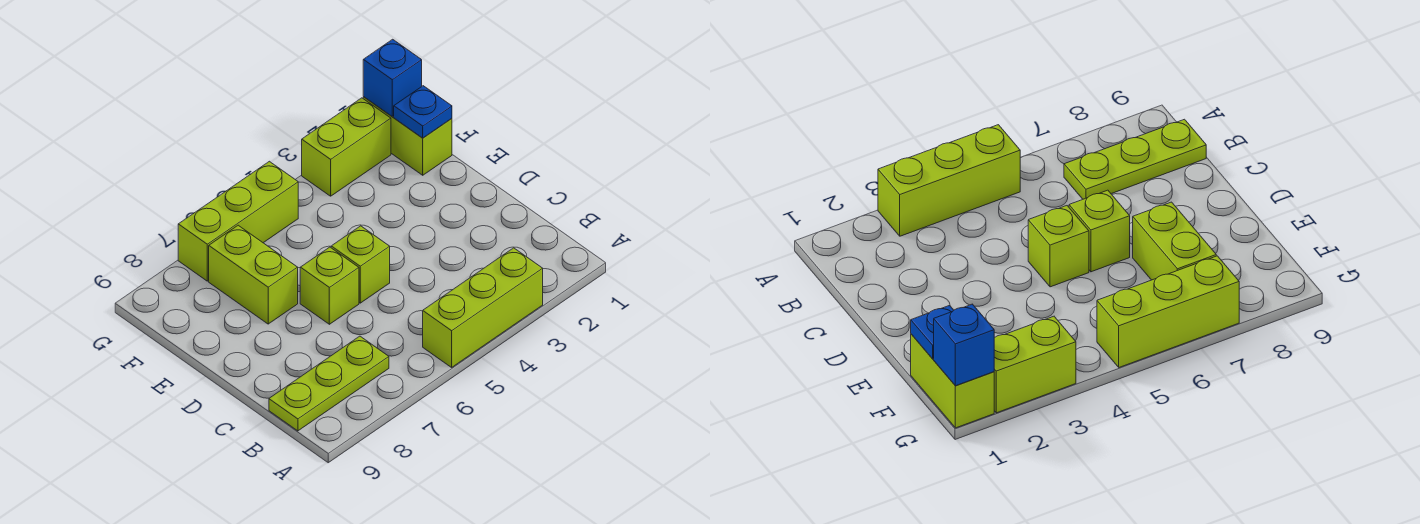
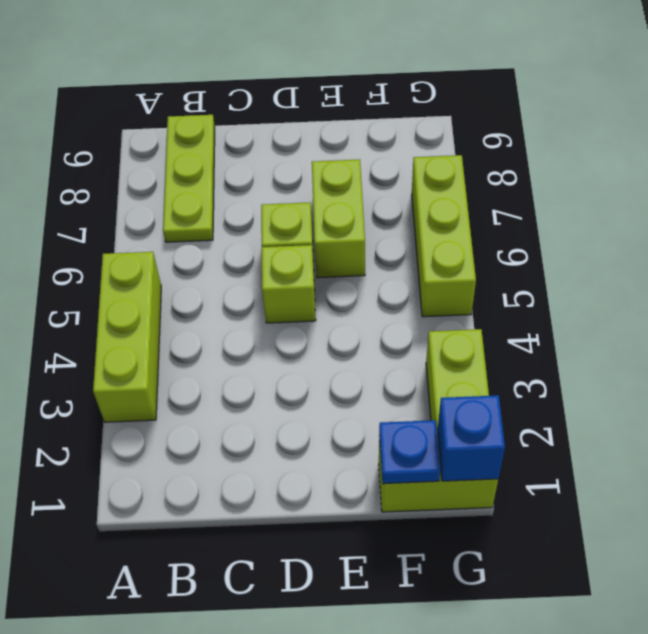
lime 1x2 brick [209,225,298,324] -> lime 1x2 brick turned to [312,159,365,278]

